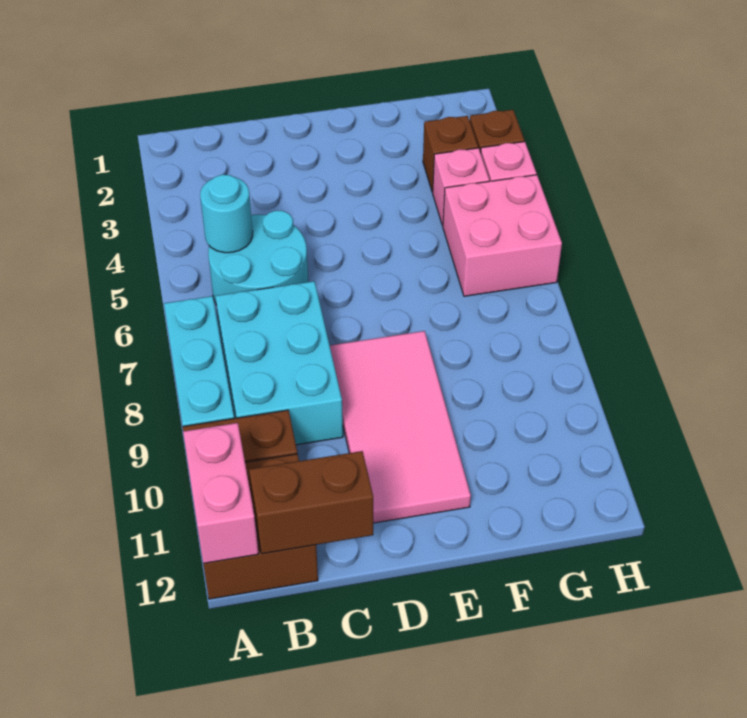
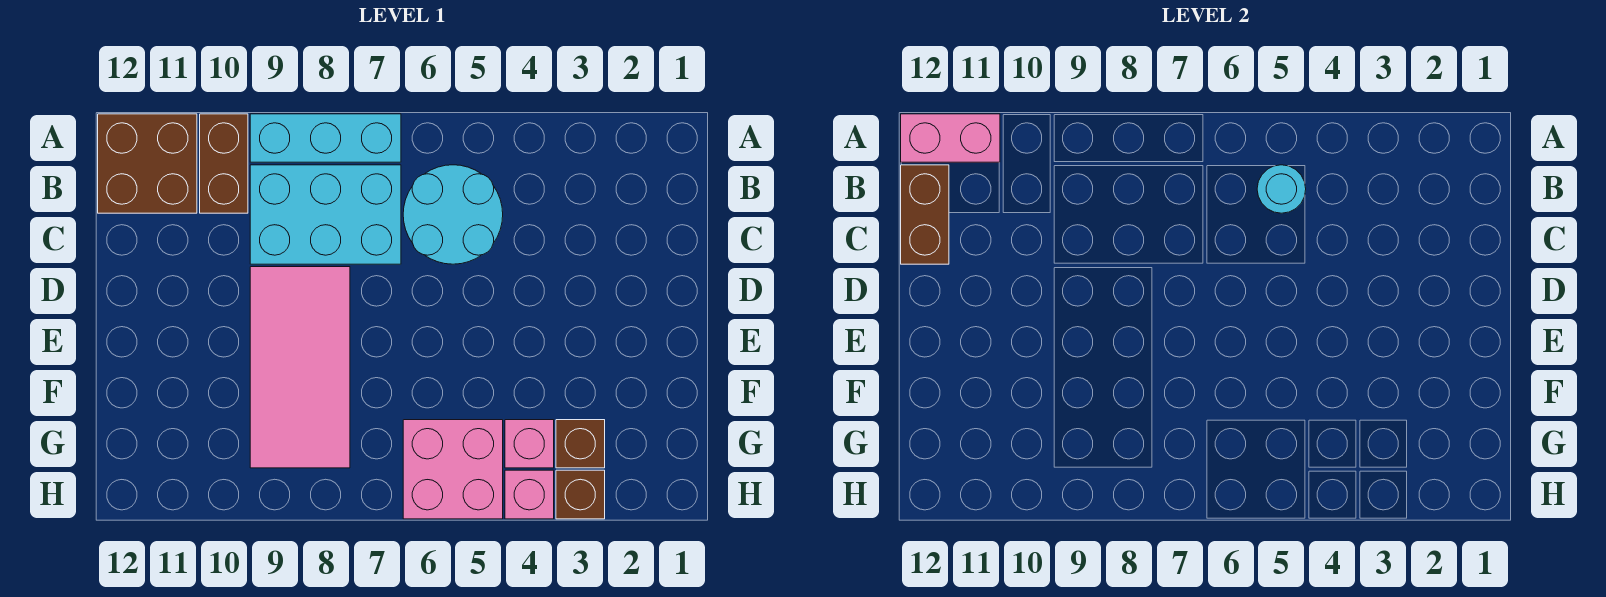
pink 2x4 tile [330,331,471,523] -> pink 2x4 tile turned to [250,267,350,468]

